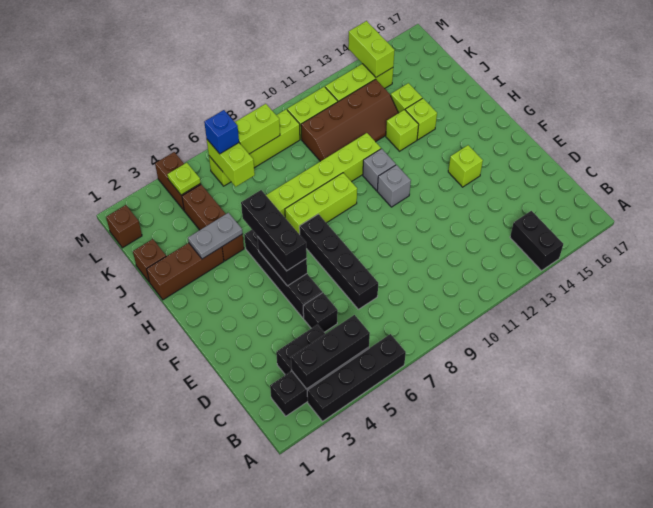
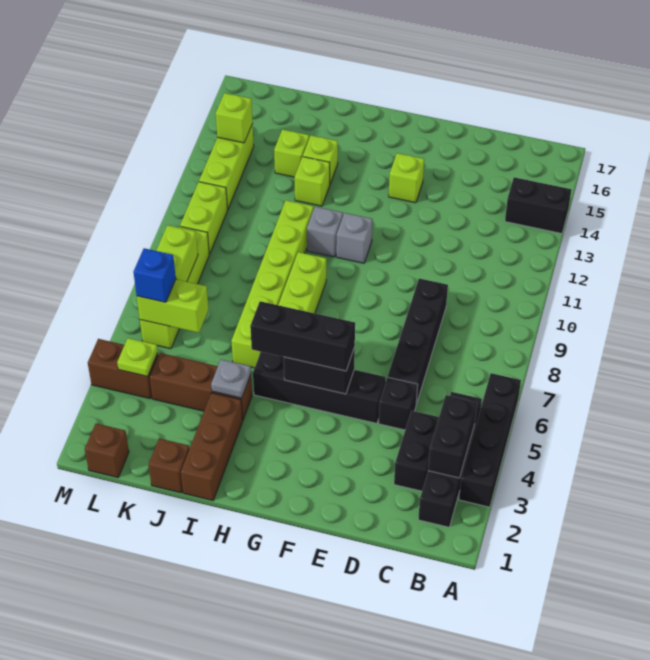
black 1x3 brick [291,315,370,389] -> black 1x2 brick [428,395,477,478]
black 1x4 brick [299,214,378,309] -> black 1x4 brick turned to [388,278,448,404]
grey 1x2 plate [188,213,243,259] -> grey 1x1 plate [211,360,251,398]
brown 2x4 slope [301,79,398,161] -> none
lime 1x2 brick [348,21,395,77] -> lime 1x1 brick [216,93,253,143]

